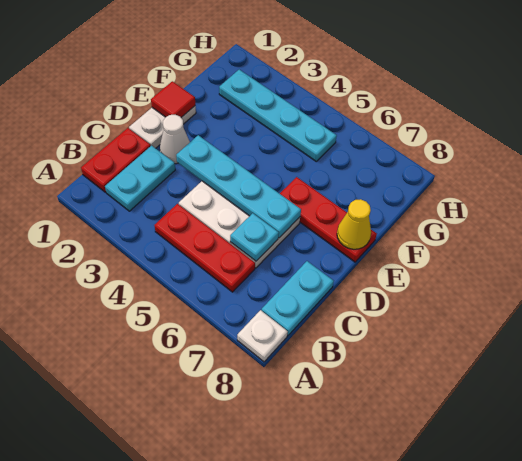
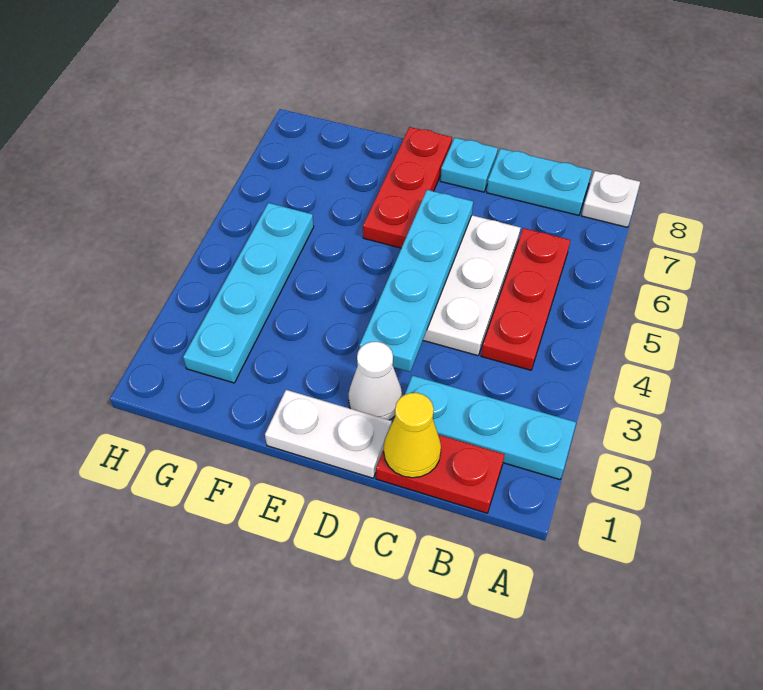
cyan 1x2 plate [105,145,175,211] -> cyan 1x3 plate [405,375,576,480]
cyan 1x1 plate [230,213,279,261] -> cyan 1x1 plate moved to [440,138,498,192]
red 1x1 tile [151,81,195,117] -> none
yellow 1x1 cone [337,199,371,249] -> yellow 1x1 cone moved to [384,393,441,478]

